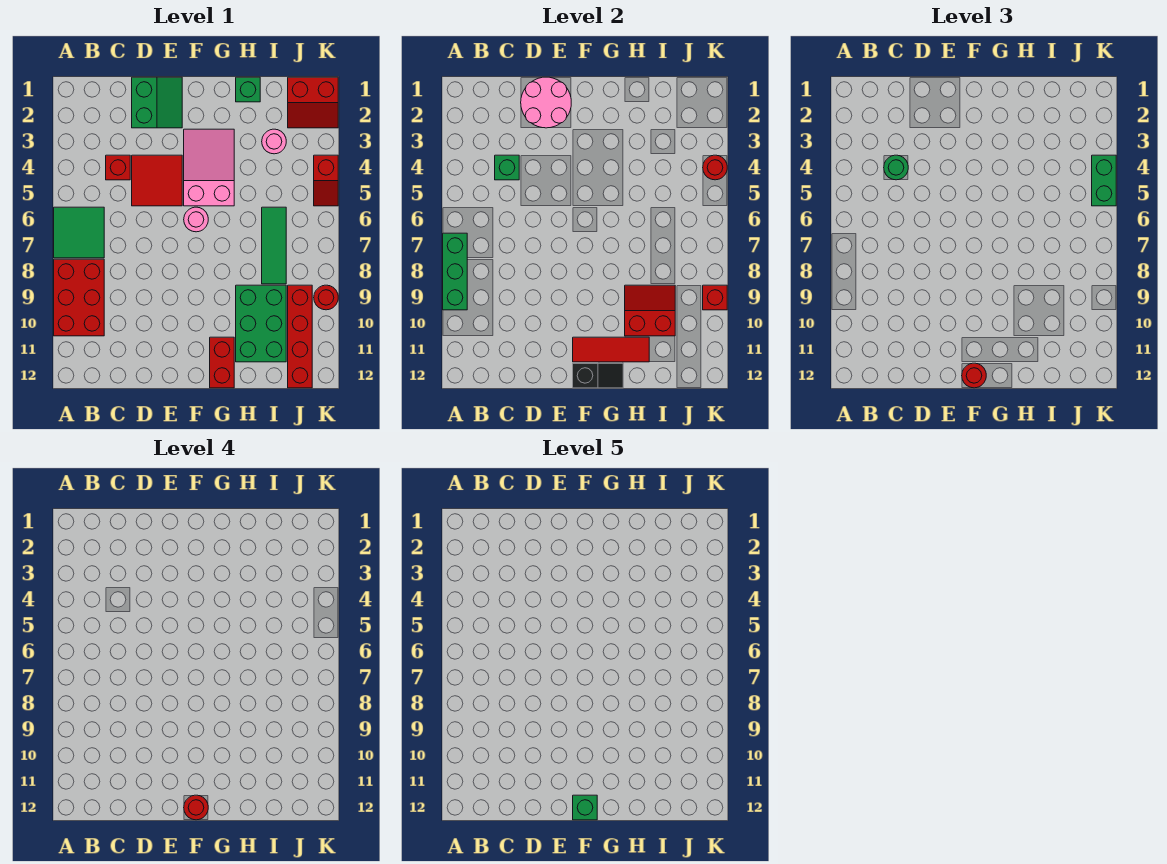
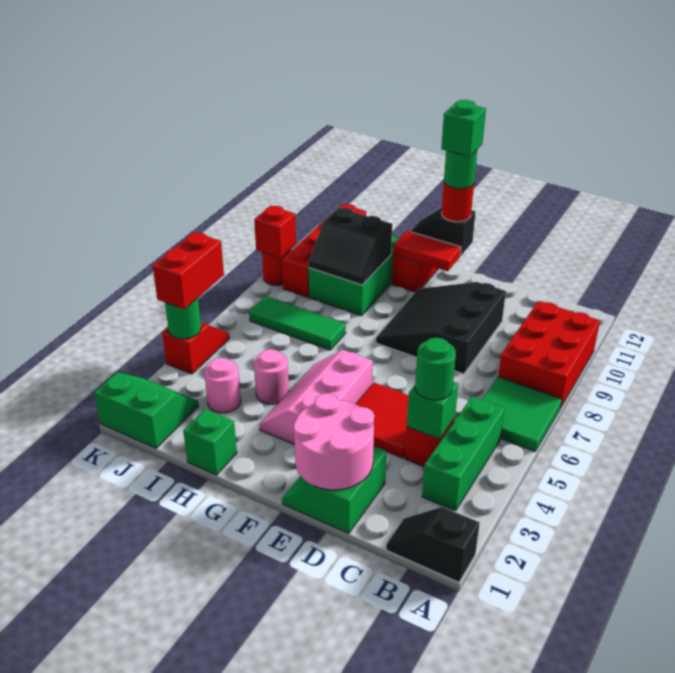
none -> black 1x2 slope [386,507,480,582]
green 1x3 brick [443,233,467,310] -> green 1x3 brick moved to [422,396,505,511]
none -> black 3x3 slope [376,282,506,374]
pink 2x3 slope [184,129,234,206] -> pink 2x3 slope turned to [259,350,373,444]
pink 1x1 round brick [184,207,208,232] -> pink 1x1 round brick moved to [254,349,289,404]
red 1x3 tile [573,337,649,362] -> red 1x2 tile [393,231,461,271]
red 1x1 round brick [184,795,208,820] -> green 1x1 round brick [444,150,477,189]
red 2x2 slope [625,285,675,336] -> black 2x2 slope [308,208,392,285]
green 1x3 tile [262,207,286,284] -> green 1x3 tile turned to [249,296,346,350]
red 2x2 slope [288,77,338,128] -> green 2x2 slope [94,372,199,448]
red 1x1 round brick [703,155,727,180] -> green 1x1 round brick [165,298,201,339]
green 1x2 brick [1092,155,1116,206] -> red 1x2 brick [153,232,224,309]

